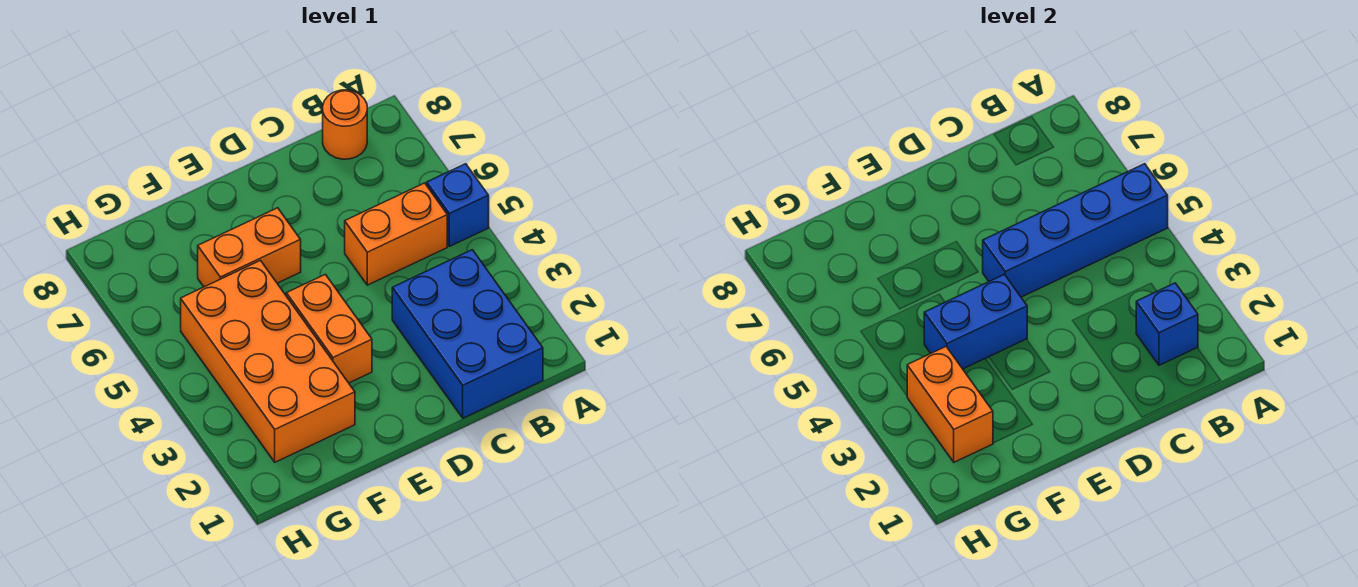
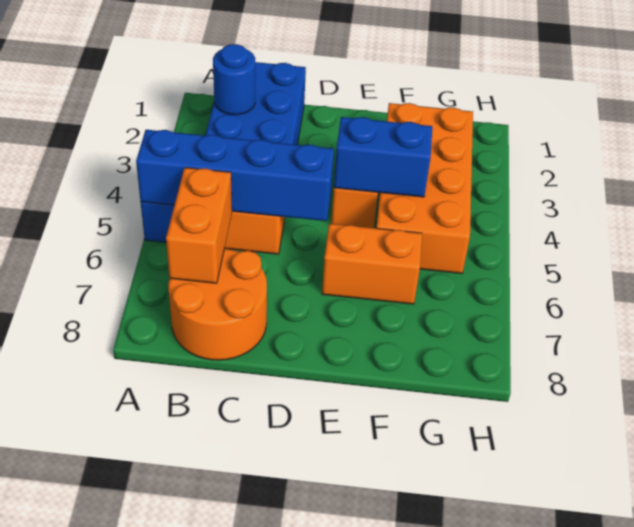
blue 1x1 brick [1136,283,1198,365] -> blue 1x1 round brick [213,44,255,115]
orange 1x1 round brick [323,90,367,159] -> orange 2x2 round brick [168,249,267,360]
orange 1x2 brick [907,347,993,462] -> orange 1x2 brick moved to [166,168,232,283]

